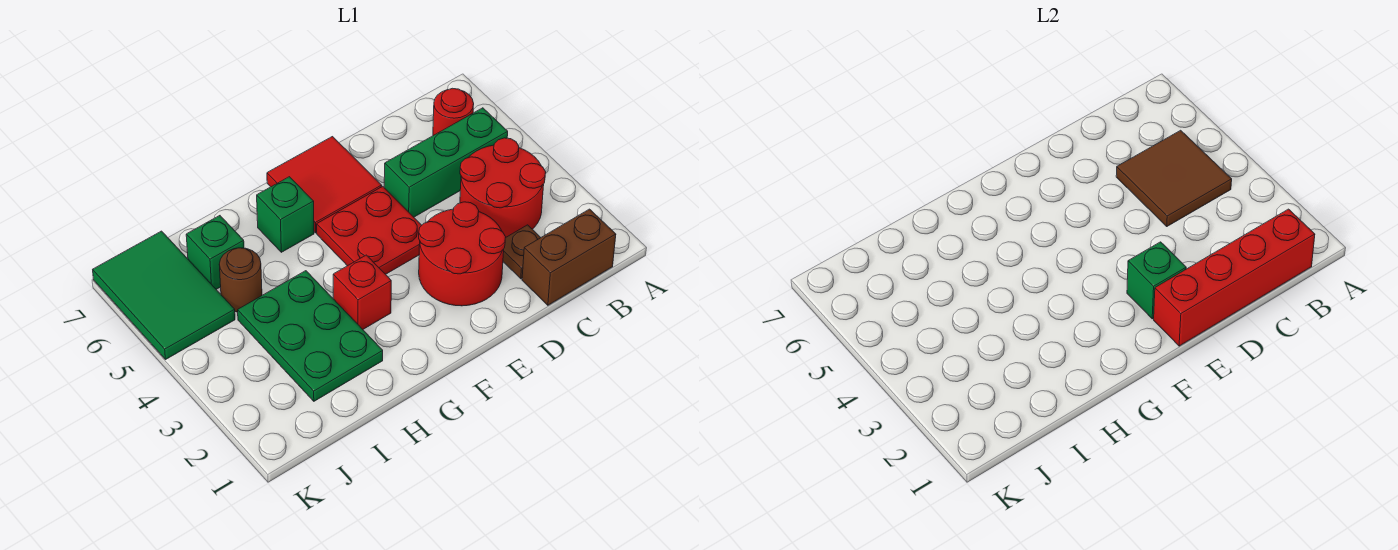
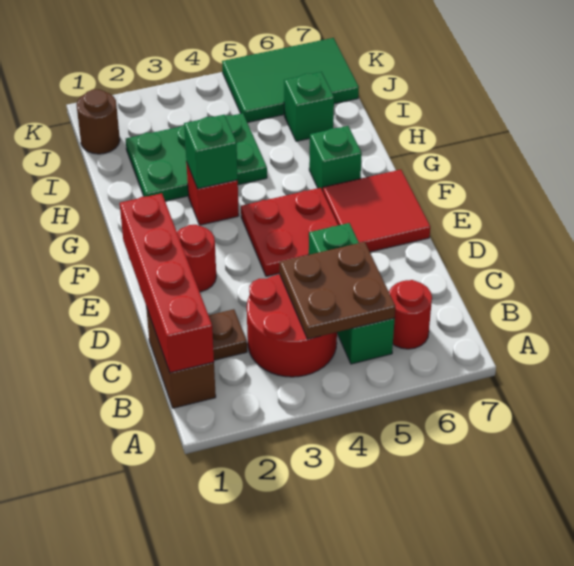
brown 2x2 tile [1116,130,1232,226] -> brown 2x2 plate [280,242,395,339]
red 2x2 round brick [419,202,506,306] -> red 1x1 round brick [177,225,216,292]
green 1x1 brick [1127,242,1186,319] -> green 1x1 brick moved to [184,115,238,189]
brown 1x1 round brick [219,248,262,312] -> brown 1x1 round brick moved to [76,89,120,154]

